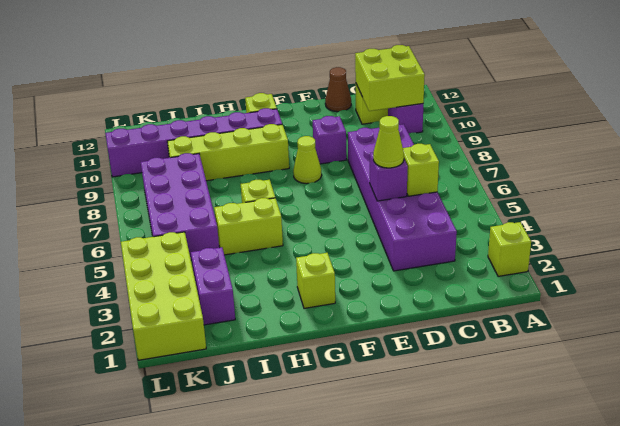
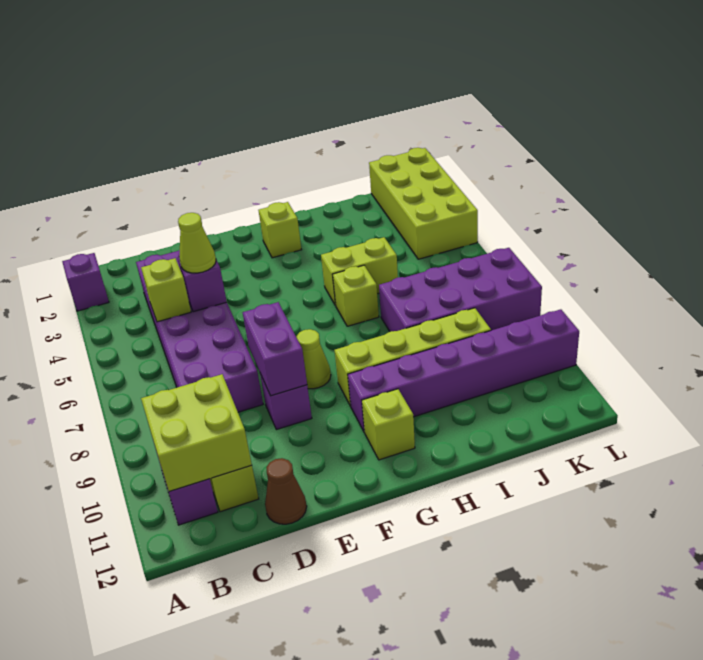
lime 1x1 brick [488,222,531,276] -> purple 1x1 brick [62,253,109,311]
purple 1x2 brick [191,247,235,325] -> purple 1x2 brick moved to [243,302,307,396]
purple 2x4 brick [141,153,219,260] -> purple 2x4 brick turned to [379,248,542,332]

